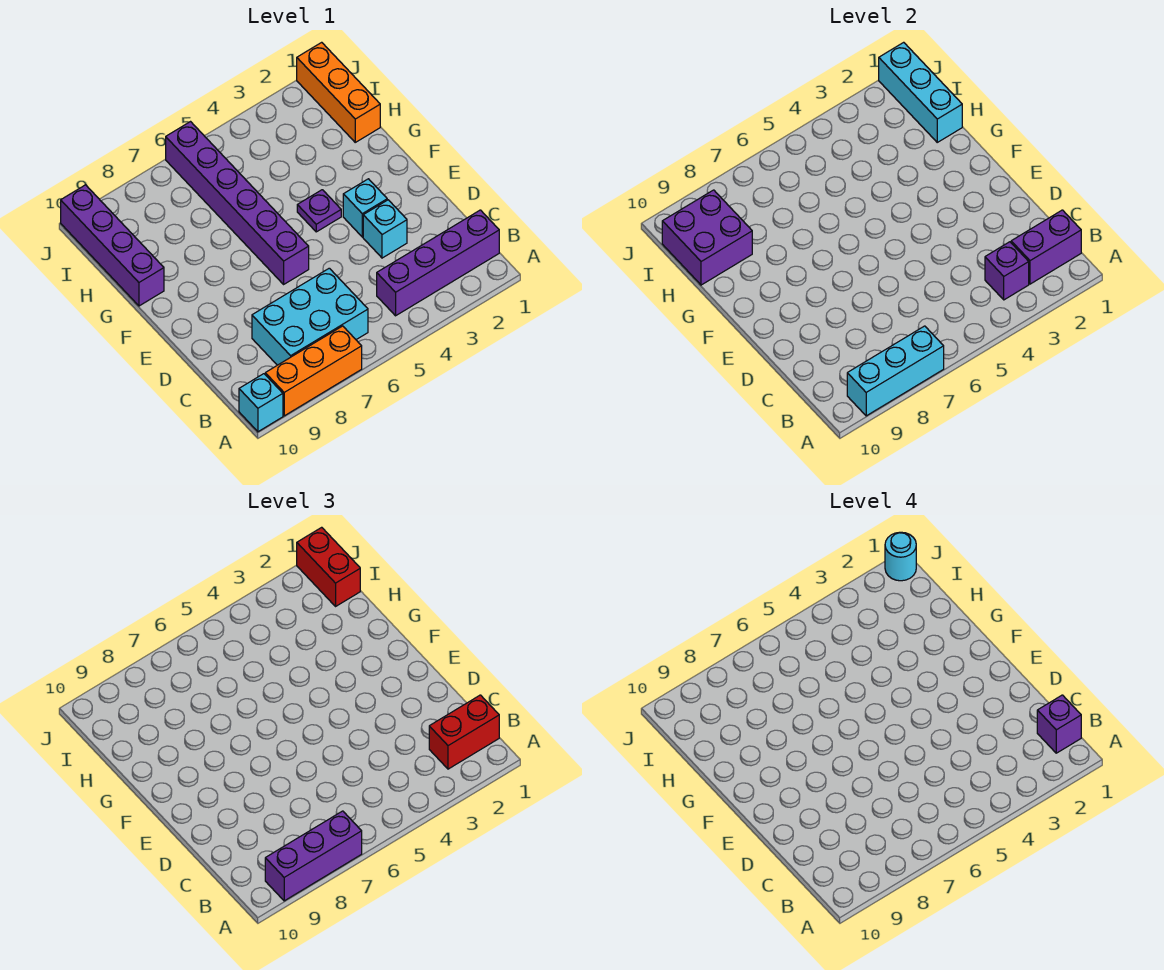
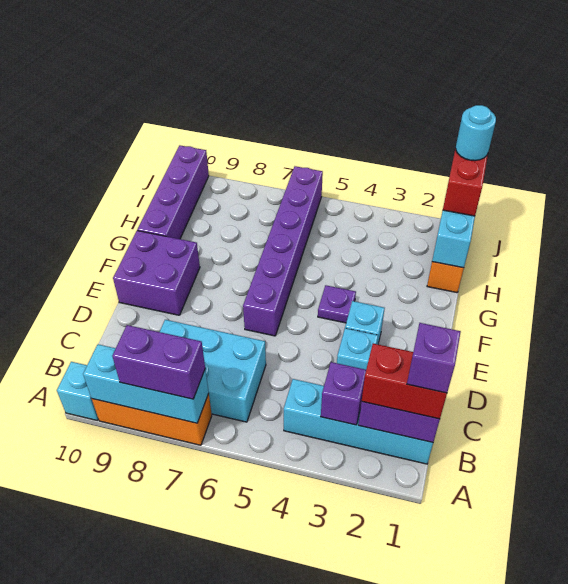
purple 1x3 brick [265,811,362,901] -> purple 1x2 brick [112,325,205,399]
purple 1x4 brick [377,210,499,316] -> cyan 1x4 brick [284,379,433,464]
purple 2x2 brick [662,190,752,285] -> purple 2x2 brick moved to [113,231,200,315]

